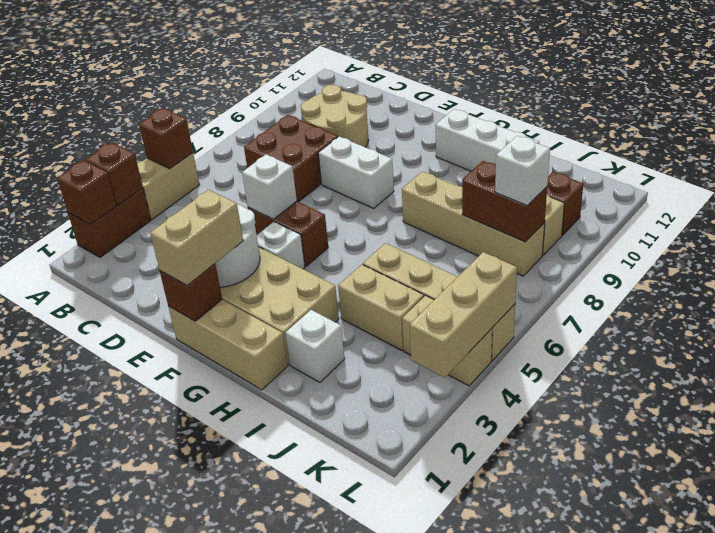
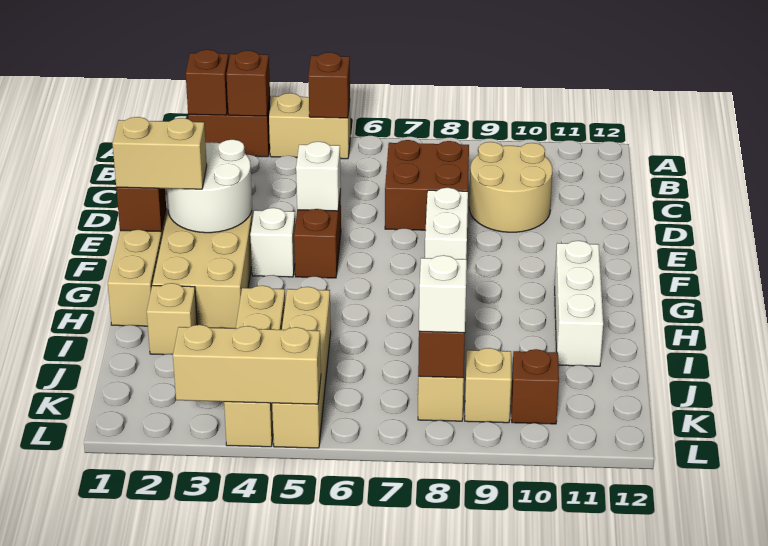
white 1x1 brick [286,310,345,383] -> tan 1x1 brick [147,283,197,355]

